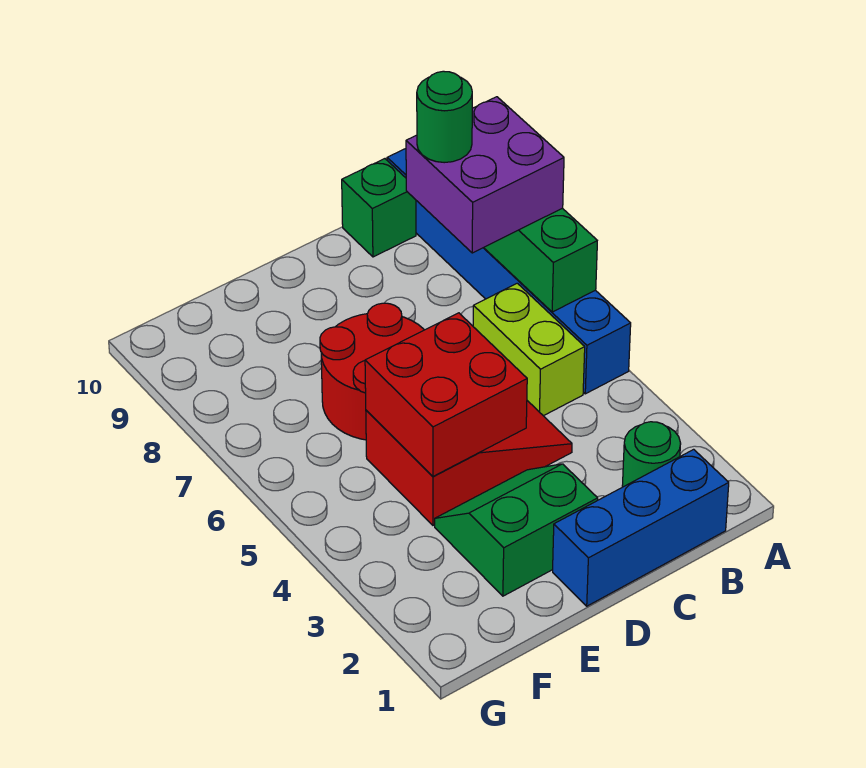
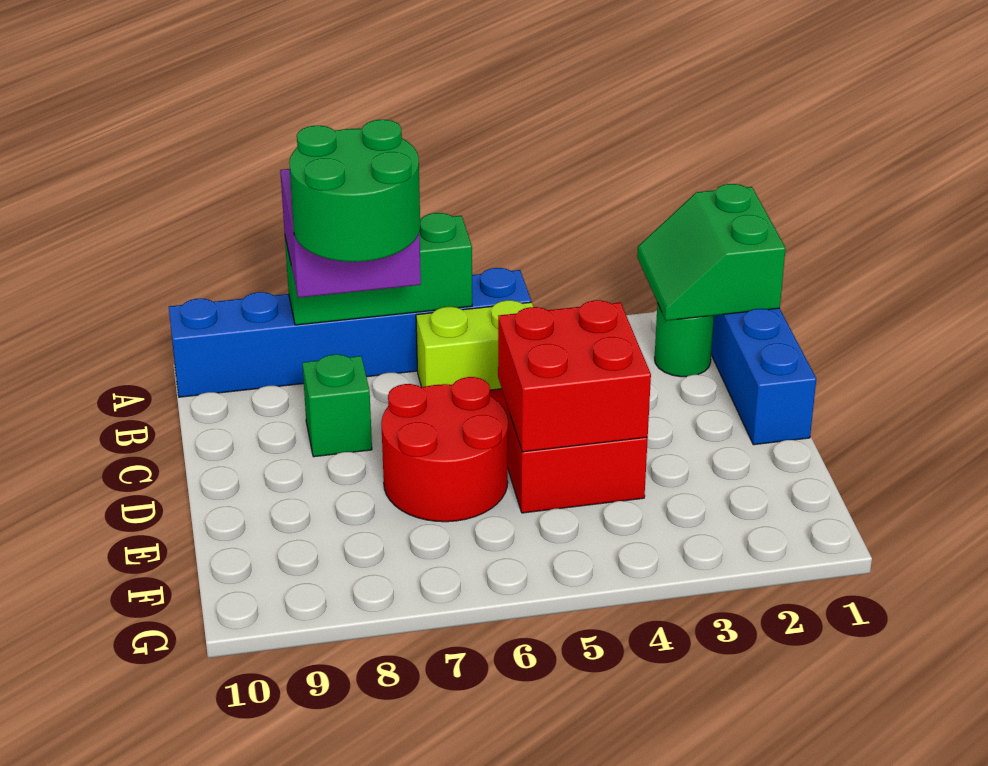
green 1x1 round brick [417,71,472,163] -> green 2x2 round brick [289,120,420,262]
green 1x1 brick [342,159,416,257] -> green 1x1 brick moved to [302,354,372,457]
green 2x2 slope [435,464,598,596] -> green 2x2 slope moved to [637,184,786,321]

